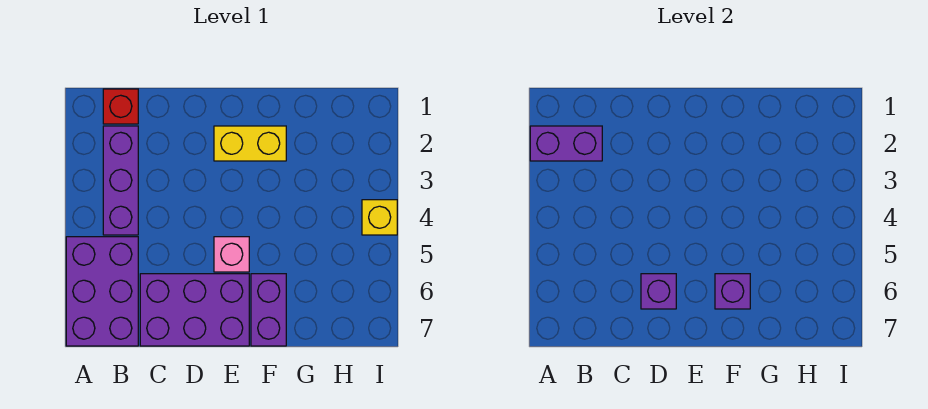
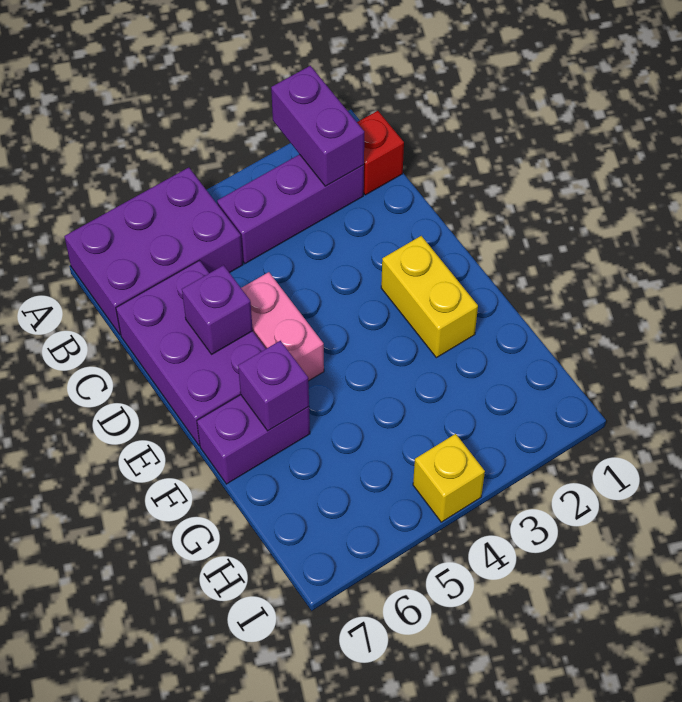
pink 1x1 brick [214,237,249,272] -> pink 1x2 brick [241,272,324,381]

